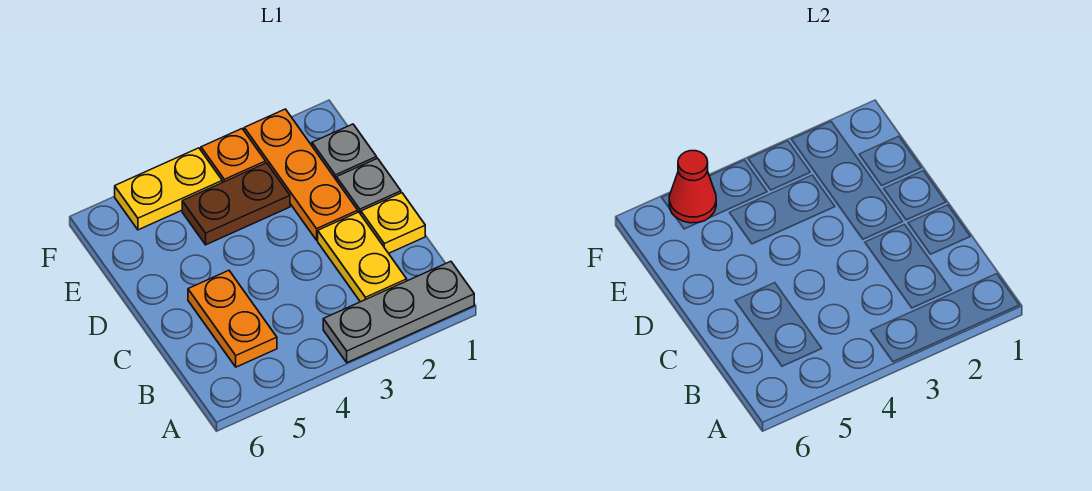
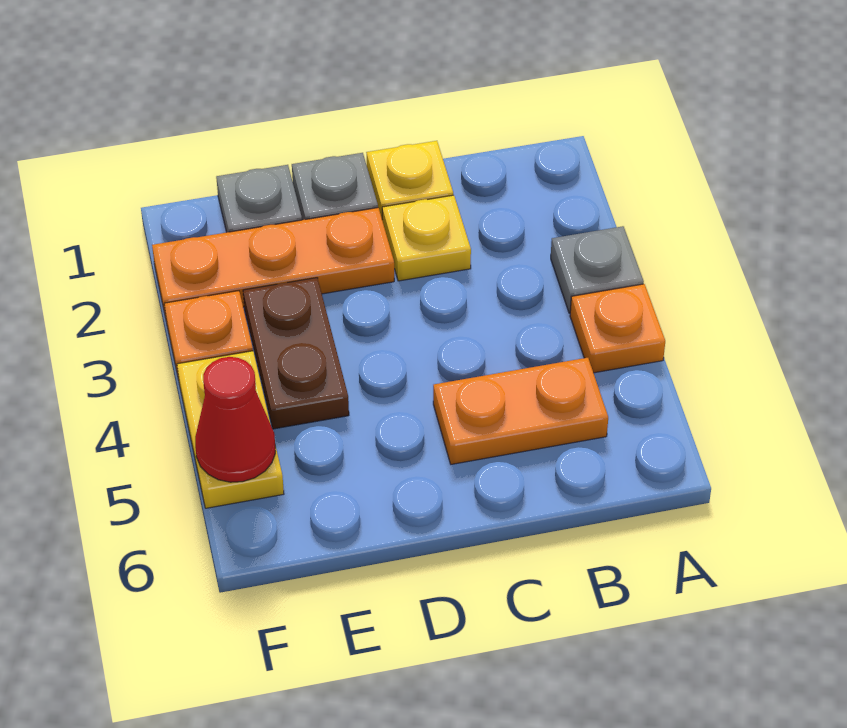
grey 1x3 plate [323,261,474,363] -> grey 1x1 plate [551,226,644,313]
none -> orange 1x1 plate [570,284,665,373]
yellow 1x2 plate [318,212,407,302] -> yellow 1x1 plate [382,195,471,281]

